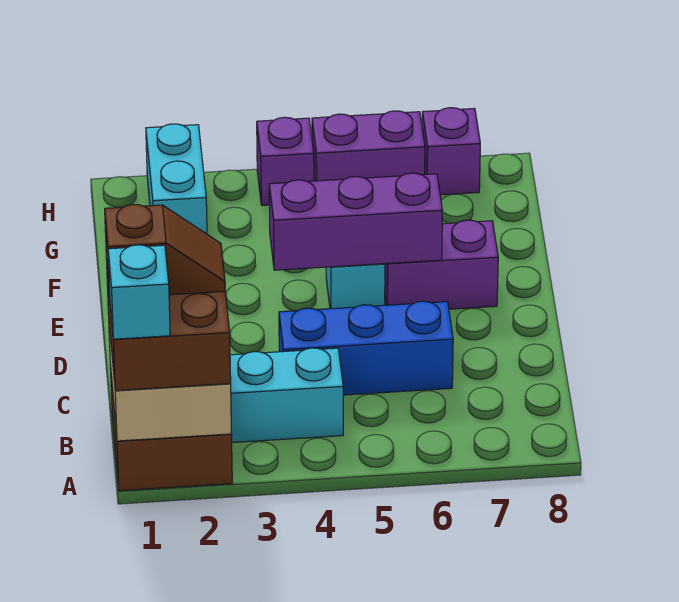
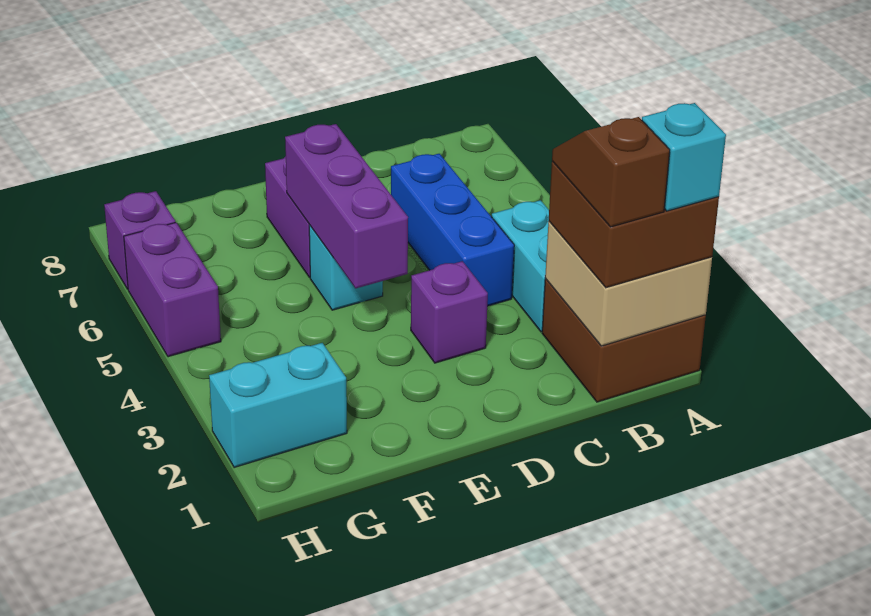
purple 1x1 brick [257,117,314,205] -> purple 1x1 brick moved to [411,261,488,363]

